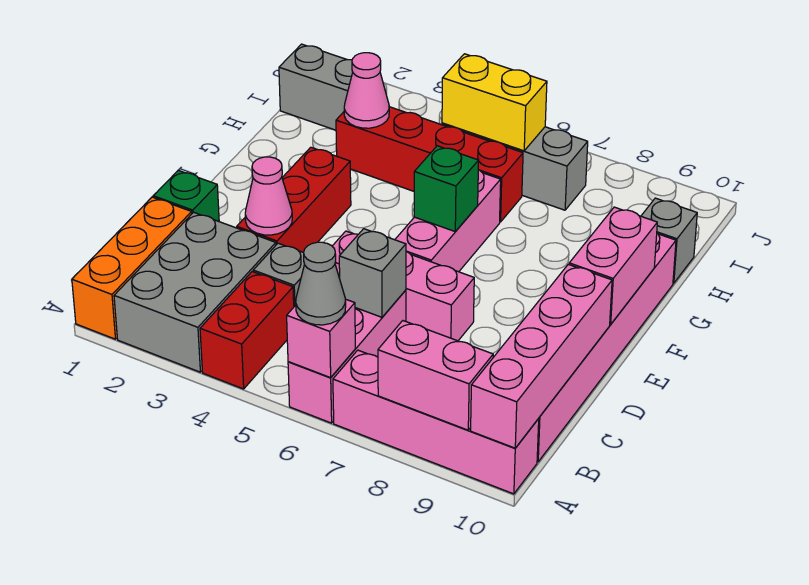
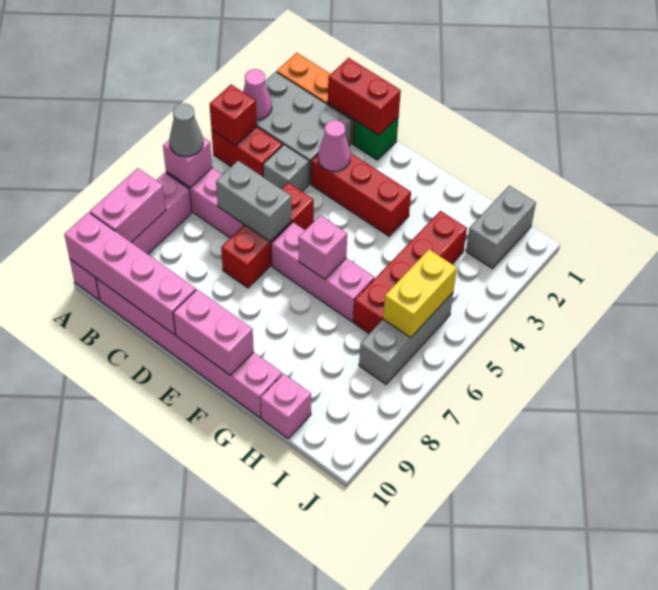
none -> red 1x1 brick [210,85,257,146]
none -> red 1x2 brick [328,58,401,135]
grey 1x1 brick [339,229,406,317] -> grey 1x2 brick [216,161,292,242]
pink 1x3 brick [332,231,474,341] -> red 1x3 brick [221,183,314,288]
green 1x1 brick [414,146,479,232] -> pink 1x1 brick [298,215,347,279]
pink 1x1 cone [344,53,389,128] -> pink 1x1 cone moved to [243,69,272,120]
grey 1x1 brick [641,198,697,283] -> pink 1x1 brick [261,374,311,438]

